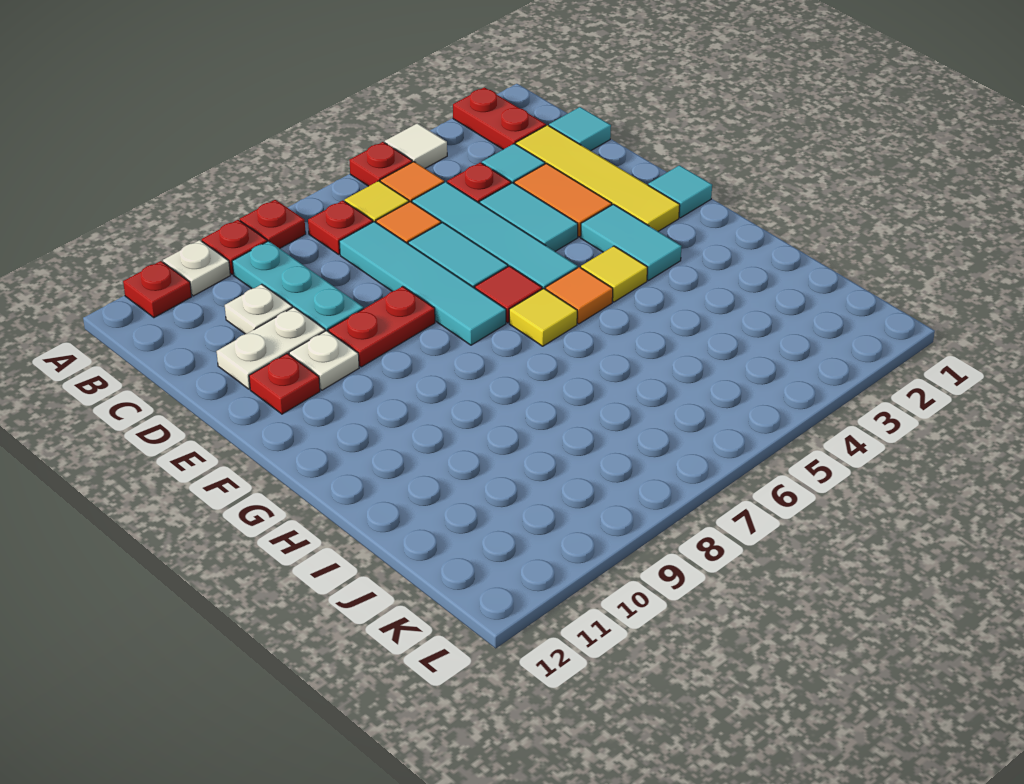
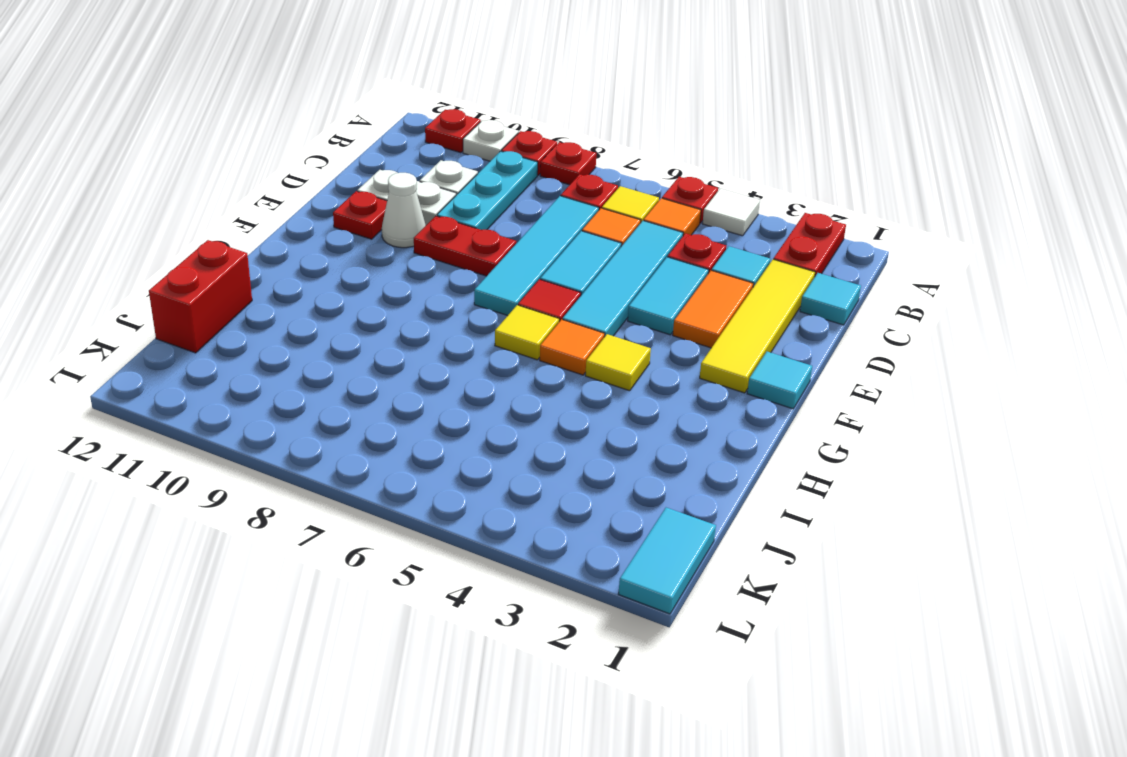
white 1x1 plate [289,331,359,390] -> white 1x1 cone [382,173,426,248]
cyan 1x2 tile [581,204,682,281] -> cyan 1x2 tile moved to [619,508,716,614]
none -> red 1x2 brick [149,240,252,353]

